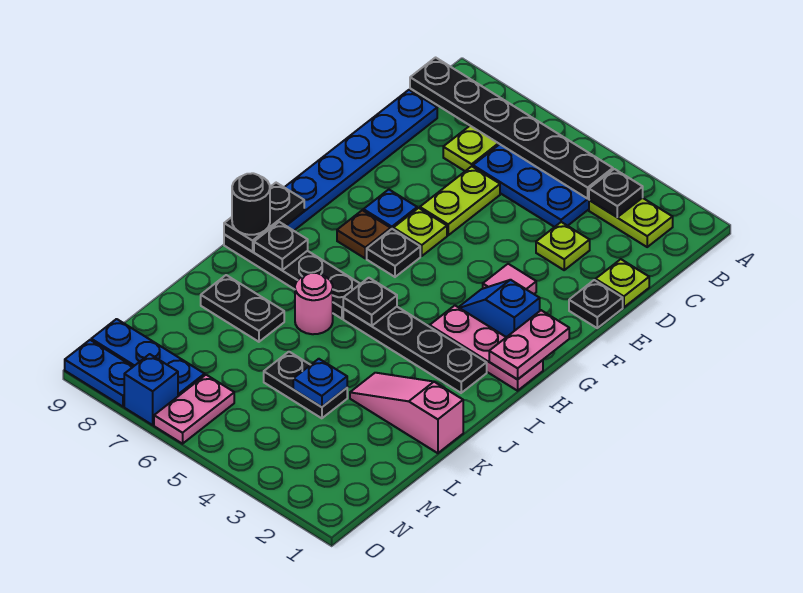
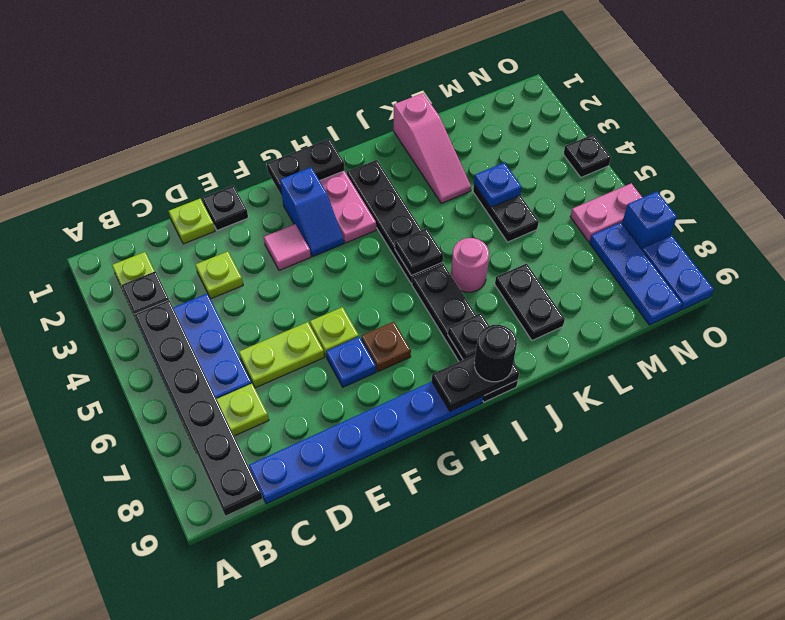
pink 1x2 plate [489,310,569,379] -> black 1x2 plate [267,139,345,196]
black 1x1 plate [367,229,420,277] -> black 1x1 plate moved to [563,135,611,177]

